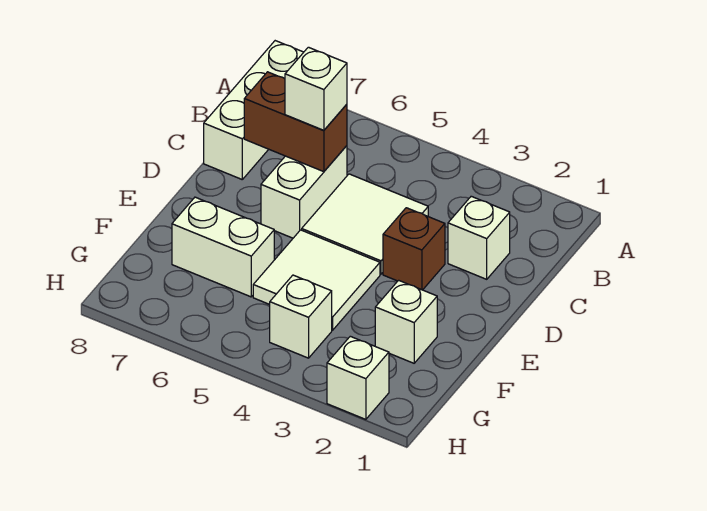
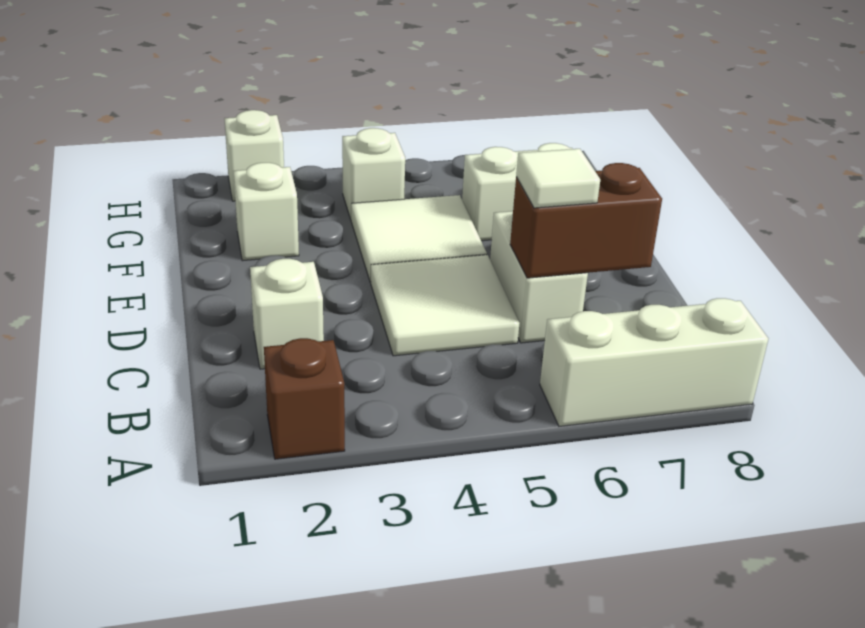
white 1x3 brick [204,41,304,179] -> white 1x3 brick turned to [540,298,768,426]
white 1x1 brick [285,47,347,130] -> white 1x1 tile [516,149,600,208]
brown 1x1 brick [383,208,445,290] -> brown 1x1 brick moved to [264,338,345,459]

